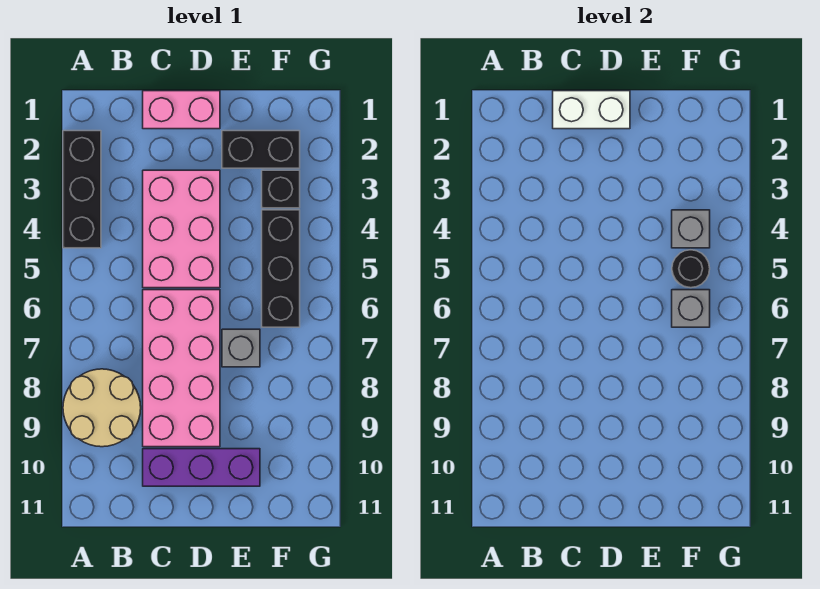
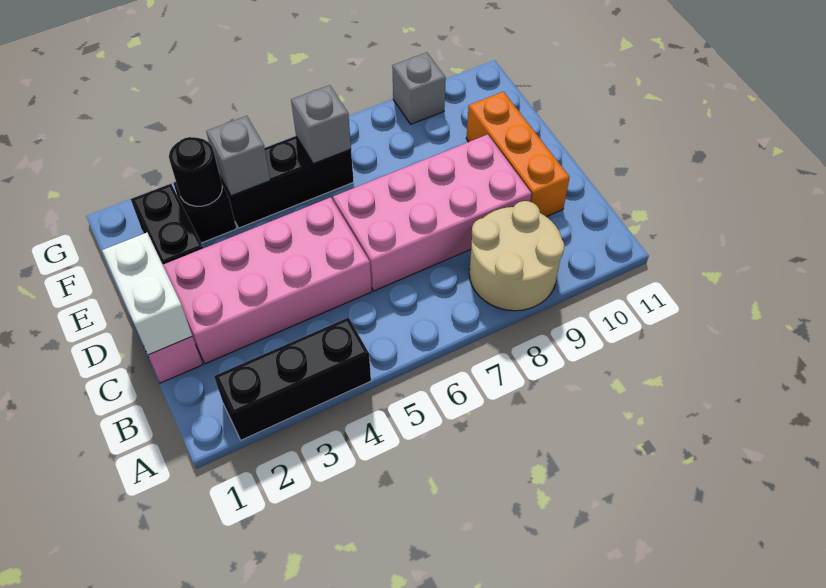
pink 2x3 brick [143,170,220,288] -> pink 2x4 brick [163,197,372,364]
purple 1x3 brick [143,449,260,486] -> orange 1x3 brick [466,92,570,217]
grey 1x1 brick [222,329,260,367] -> grey 1x1 brick moved to [392,53,446,124]
black 1x1 round brick [672,250,710,288] -> black 1x1 round brick moved to [169,137,222,206]

